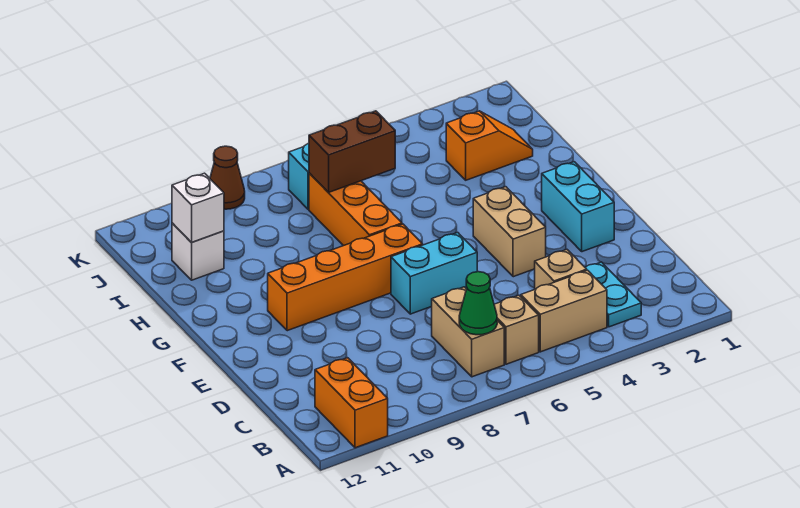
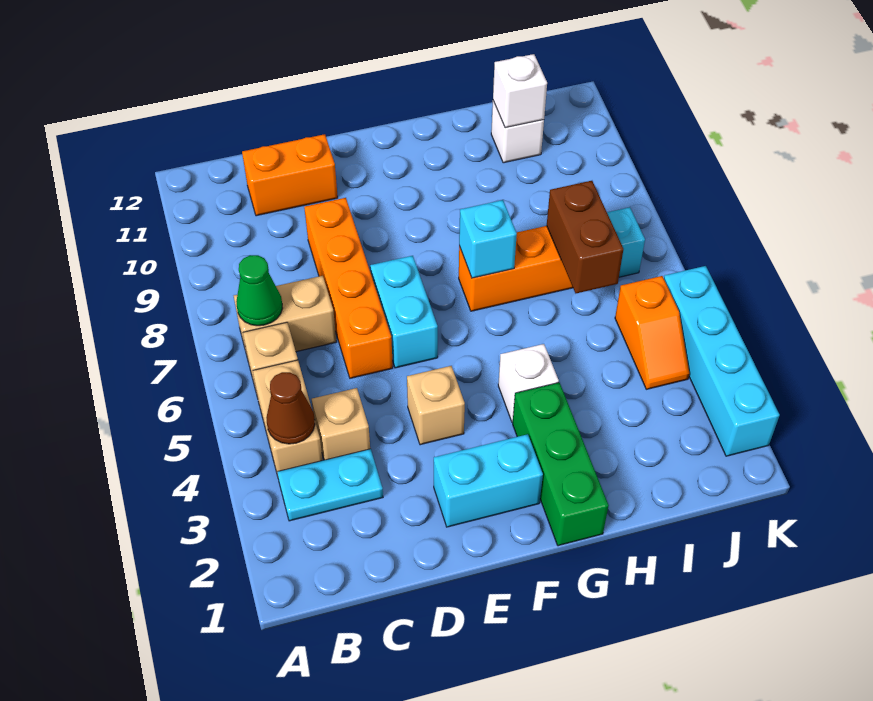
orange 1x2 brick [315,358,388,448] -> orange 1x2 brick moved to [242,134,338,216]
tan 1x2 brick [473,187,546,277] -> tan 1x1 brick [407,366,465,445]
orange 1x4 brick [268,224,423,331] -> orange 1x4 brick moved to [304,198,393,378]
none -> green 1x3 brick [513,383,609,546]
none -> white 1x1 brick [498,344,559,422]
none -> cyan 1x1 brick [459,200,517,278]
orange 1x2 slope [446,111,533,180] -> orange 1x2 slope moved to [615,276,689,389]
none -> cyan 1x4 brick [664,266,780,456]
brown 1x1 cone [210,146,245,209] -> brown 1x1 cone moved to [266,372,315,444]

